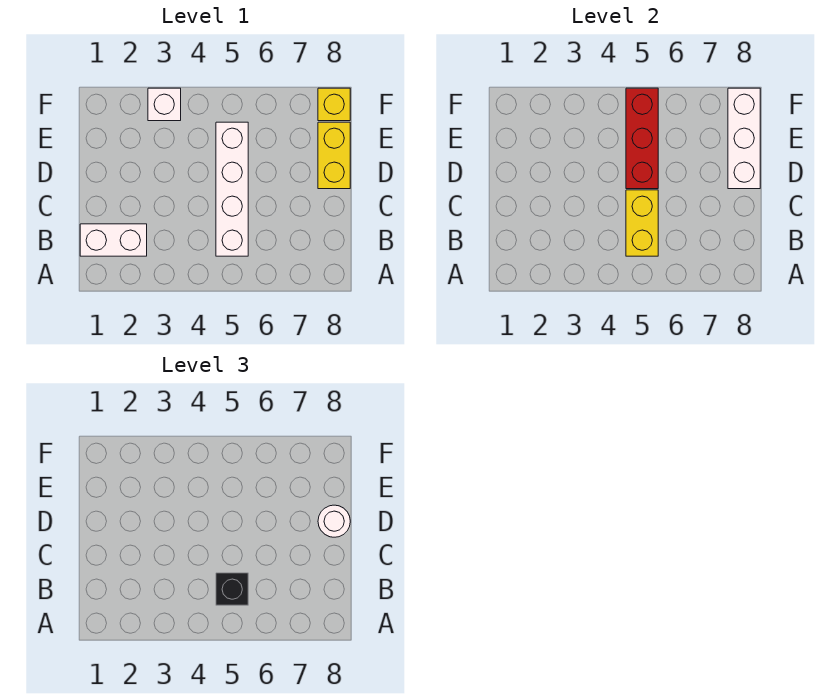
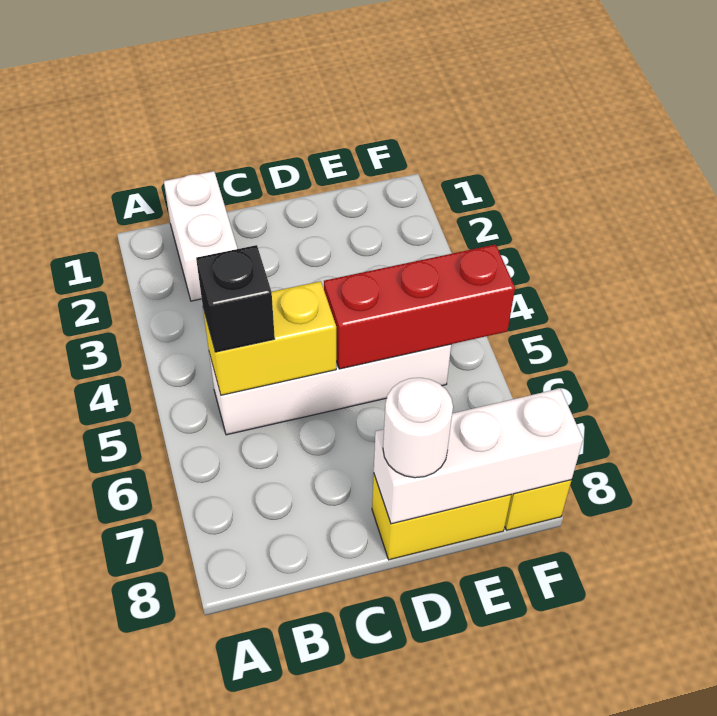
white 1x1 brick [148,88,181,121] -> none

